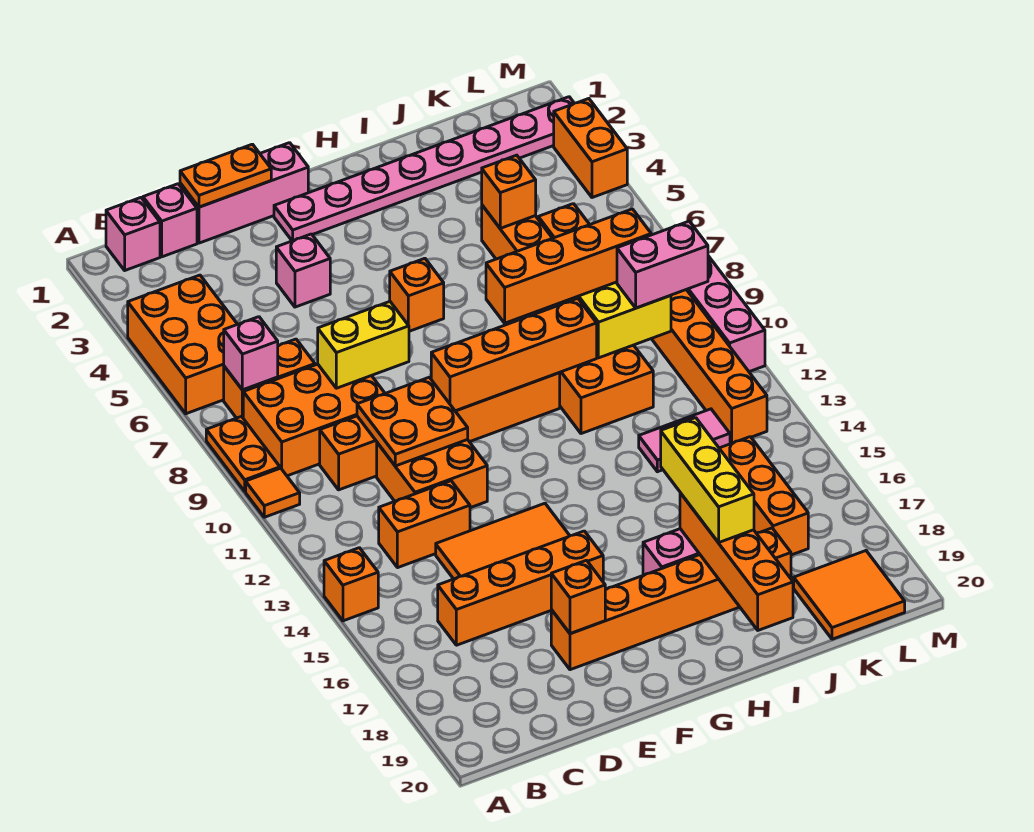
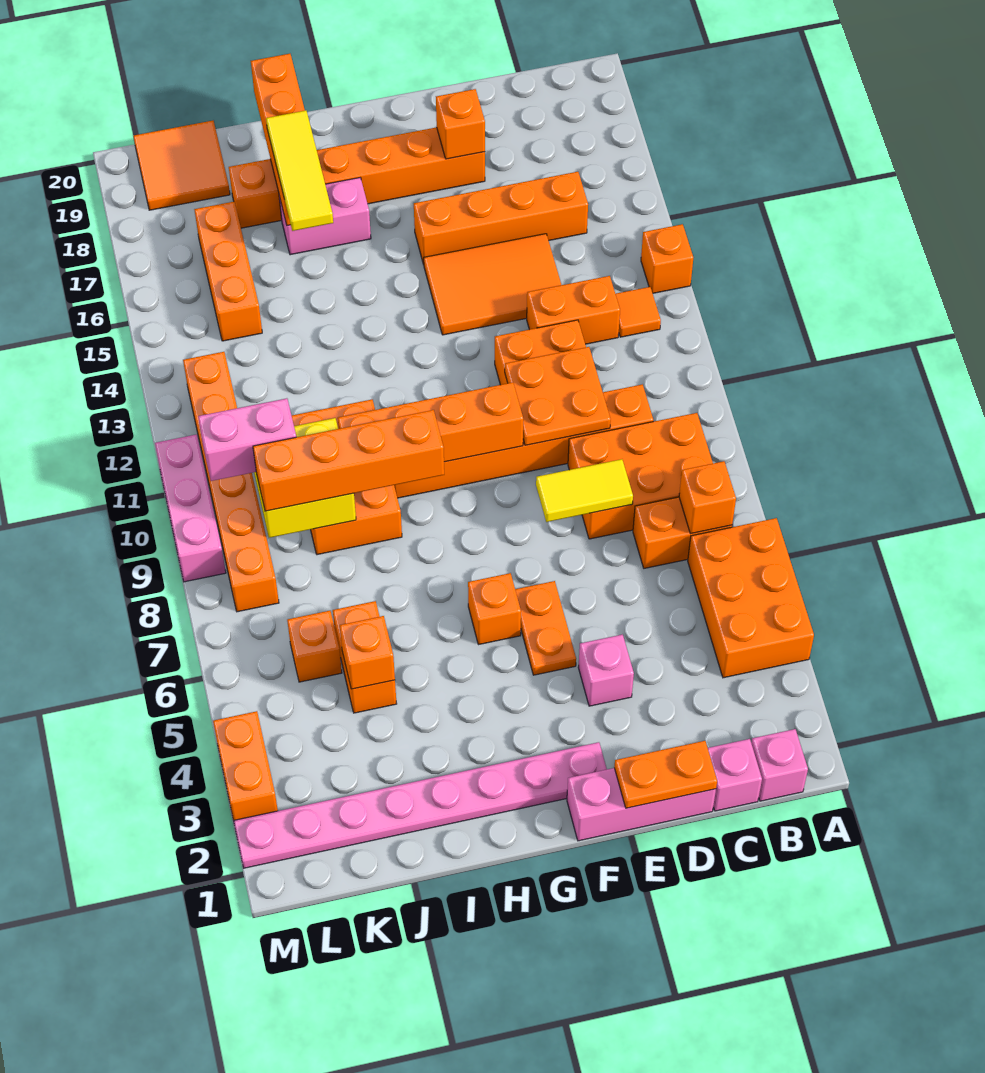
orange 1x2 plate [206,417,280,491] -> orange 1x2 plate moved to [515,581,576,675]
orange 1x1 tile [246,468,300,517] -> orange 1x1 tile moved to [616,287,661,337]
pink 1x1 brick [224,317,278,390] -> orange 1x1 brick [679,461,736,534]
yellow 1x2 brick [318,302,409,388] -> yellow 1x2 tile [536,459,633,522]
yellow 1x3 brick [661,418,754,543] -> yellow 1x3 tile [266,110,333,231]
pink 1x2 tile [639,409,730,472] -> none

